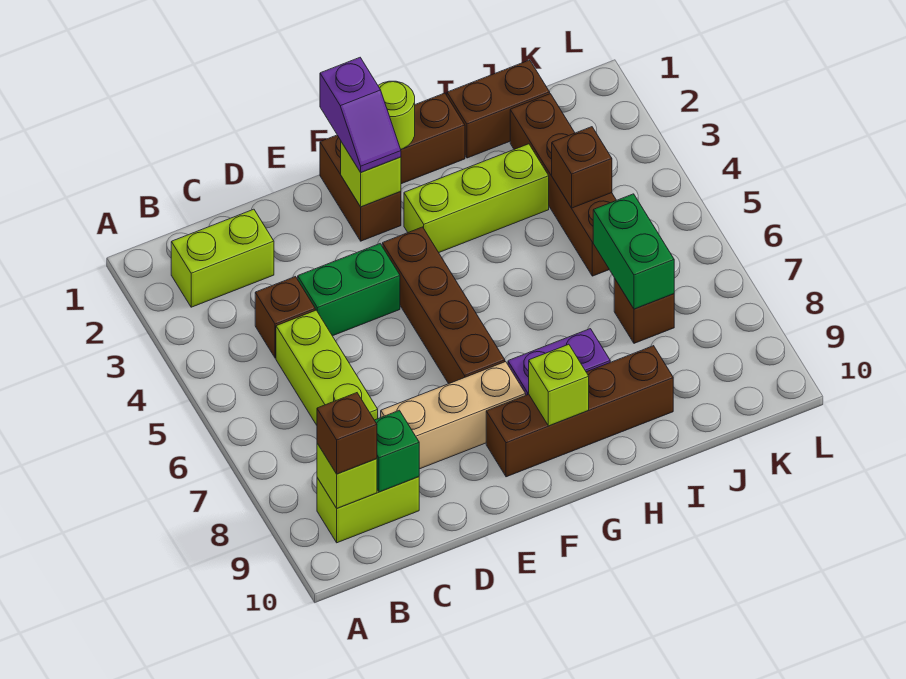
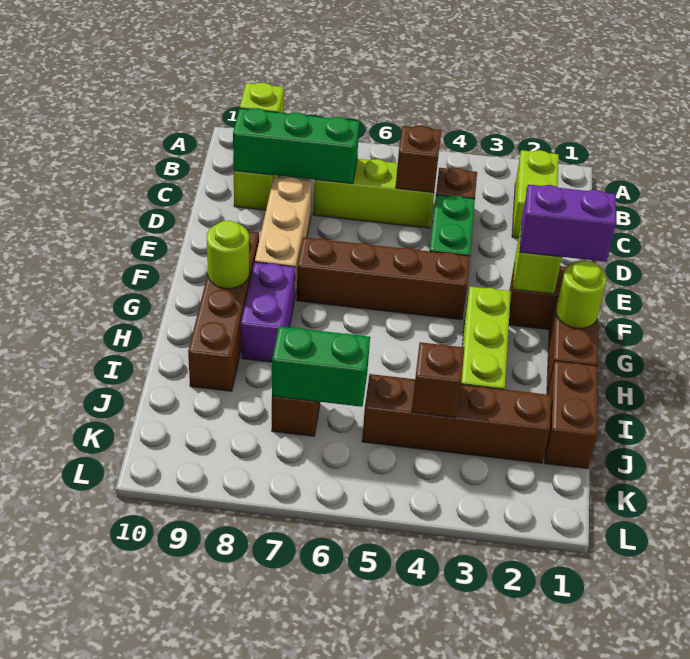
brown 1x1 brick [317,393,377,474] -> brown 1x1 brick moved to [396,126,441,193]
green 1x1 brick [375,410,419,492] -> green 1x3 brick [233,108,359,184]
purple 1x2 slope [320,58,401,172] -> purple 1x2 brick [520,184,616,262]
lime 1x1 brick [529,344,589,426] -> lime 1x1 round brick [207,221,249,289]

